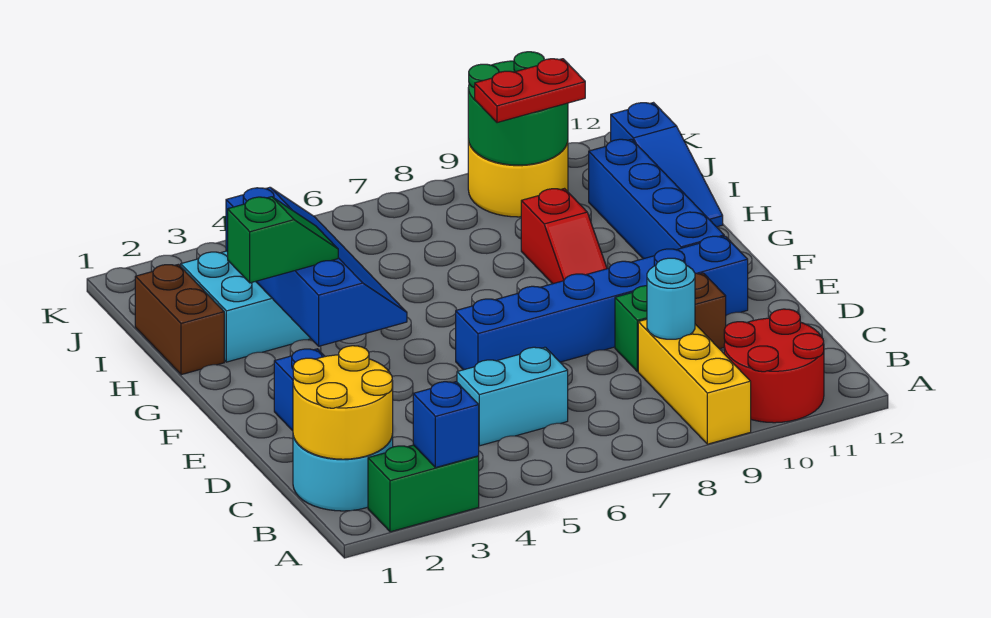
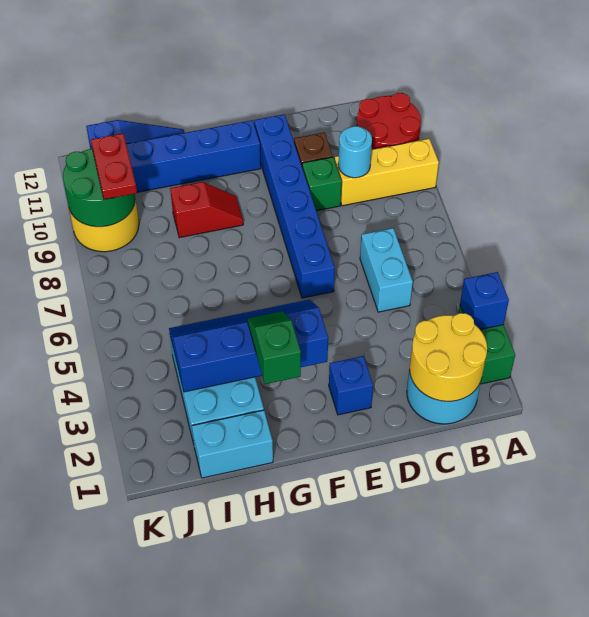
brown 1x2 brick [135,264,224,375] -> cyan 1x2 brick [192,410,273,478]

